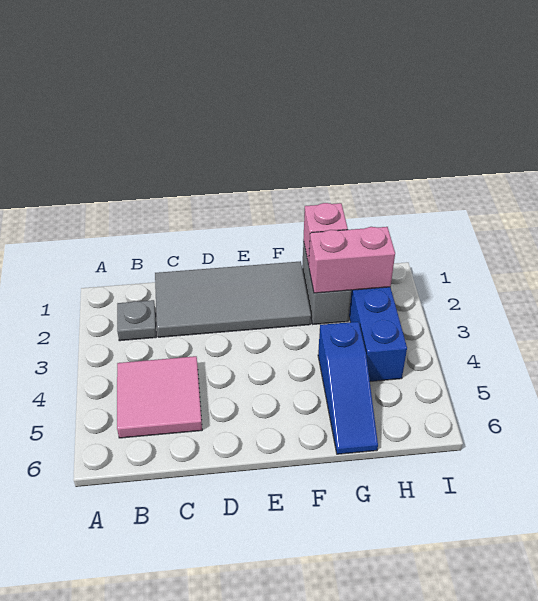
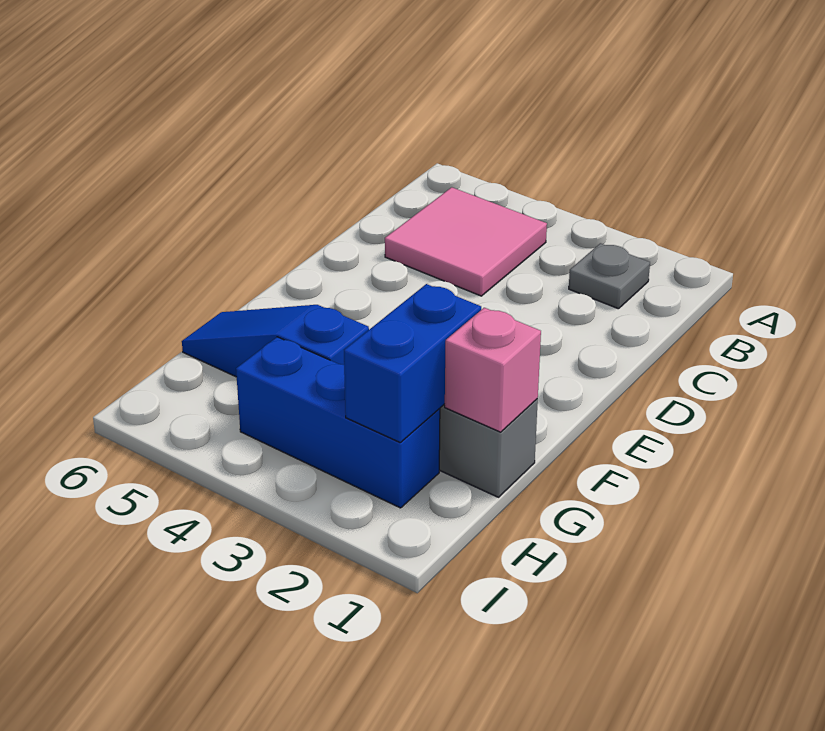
grey 2x4 tile [155,261,311,337] -> none
pink 1x2 brick [308,227,395,293] -> blue 1x2 brick [344,284,481,442]

